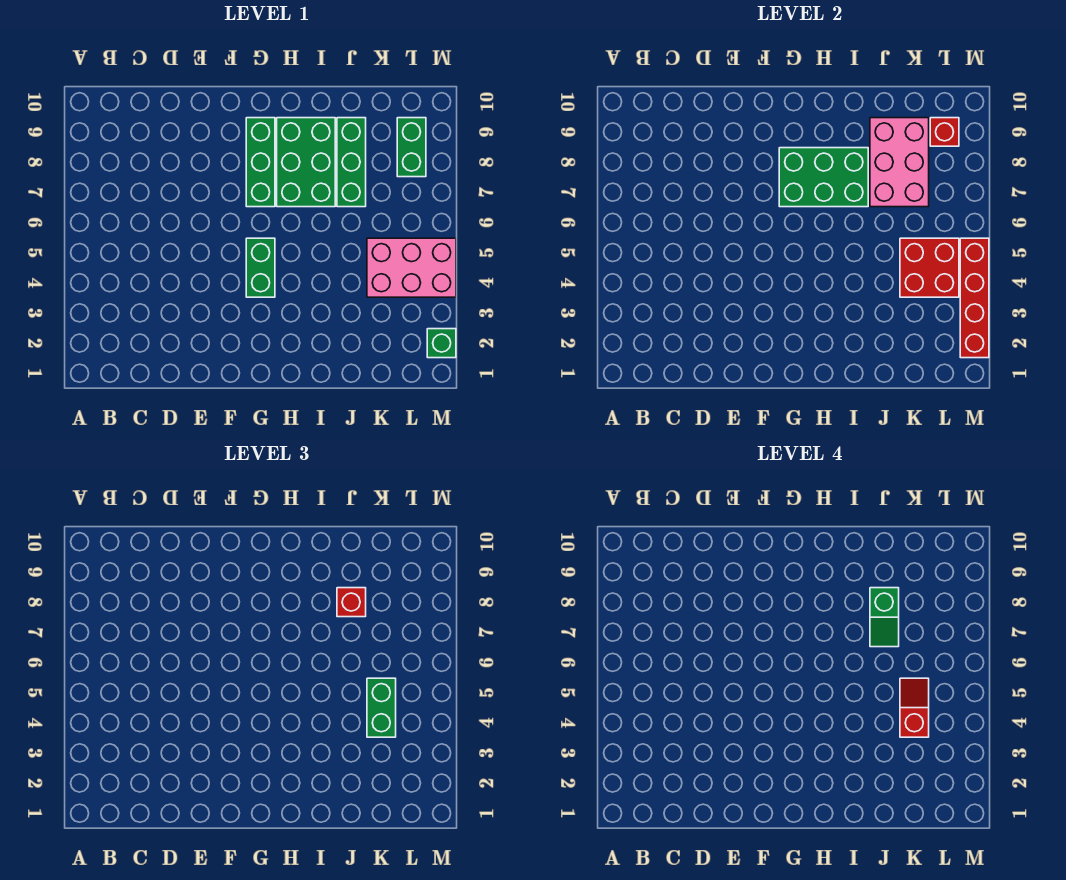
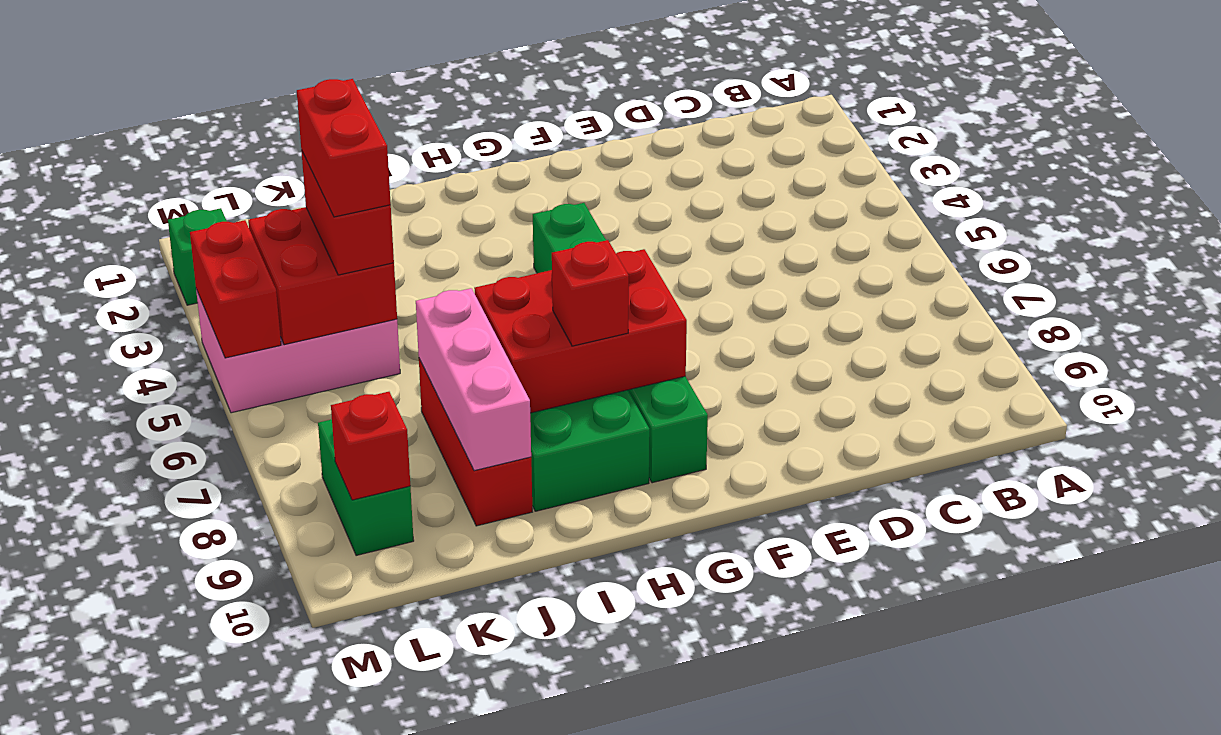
green 2x3 brick [779,148,868,207] -> red 2x3 brick [474,249,687,413]
green 1x3 brick [337,118,366,207] -> red 1x3 brick [419,359,532,526]
pink 2x3 brick [870,118,929,207] -> pink 1x3 brick [416,288,531,471]
green 1x2 slope [870,588,899,647] -> none
red 1x1 brick [337,588,366,617] -> red 1x1 brick moved to [552,240,629,346]
green 1x2 brick [367,678,396,737] -> red 1x2 brick [301,150,394,275]
red 1x2 slope [900,678,929,737] -> red 1x2 brick [297,79,391,217]
red 1x4 brick [960,238,989,358] -> red 1x2 brick [190,220,281,358]

